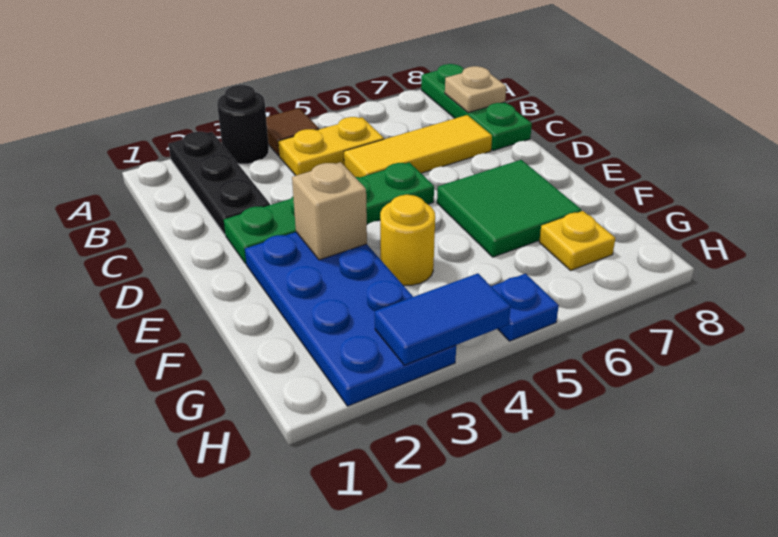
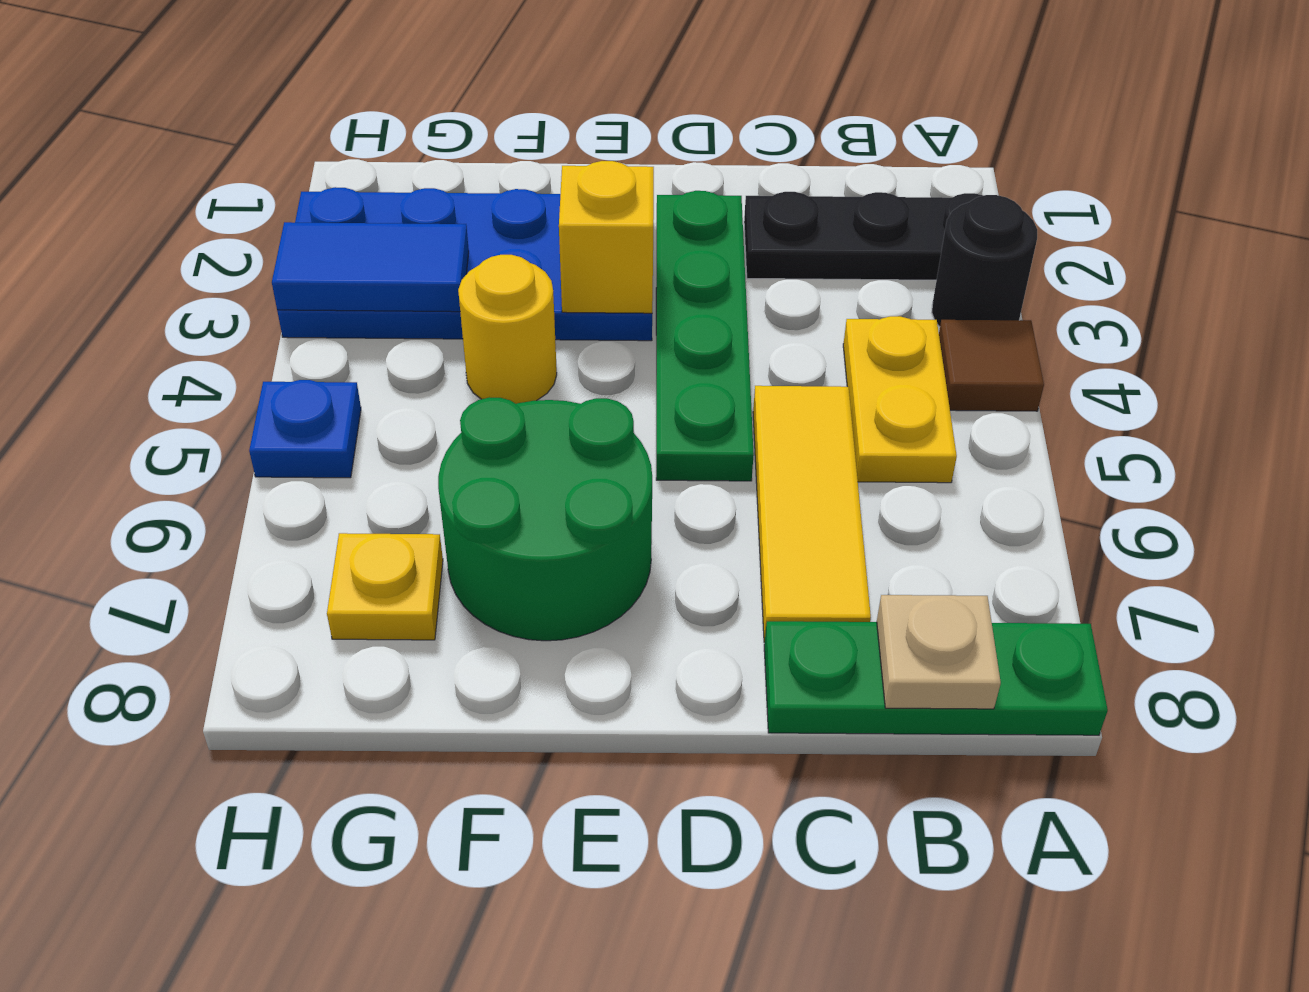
tan 1x1 brick [292,162,367,260] -> yellow 1x1 brick [559,161,654,313]
green 2x2 tile [437,160,581,257] -> green 2x2 round brick [438,397,652,641]
blue 1x2 tile [375,273,511,365] -> blue 1x2 tile turned to [272,222,469,312]

